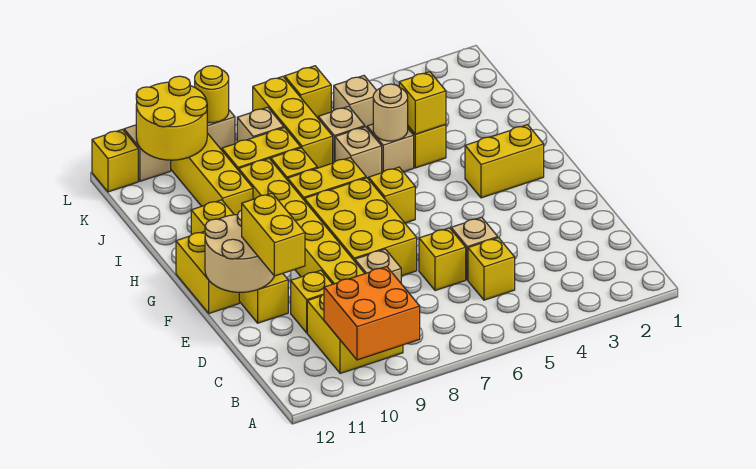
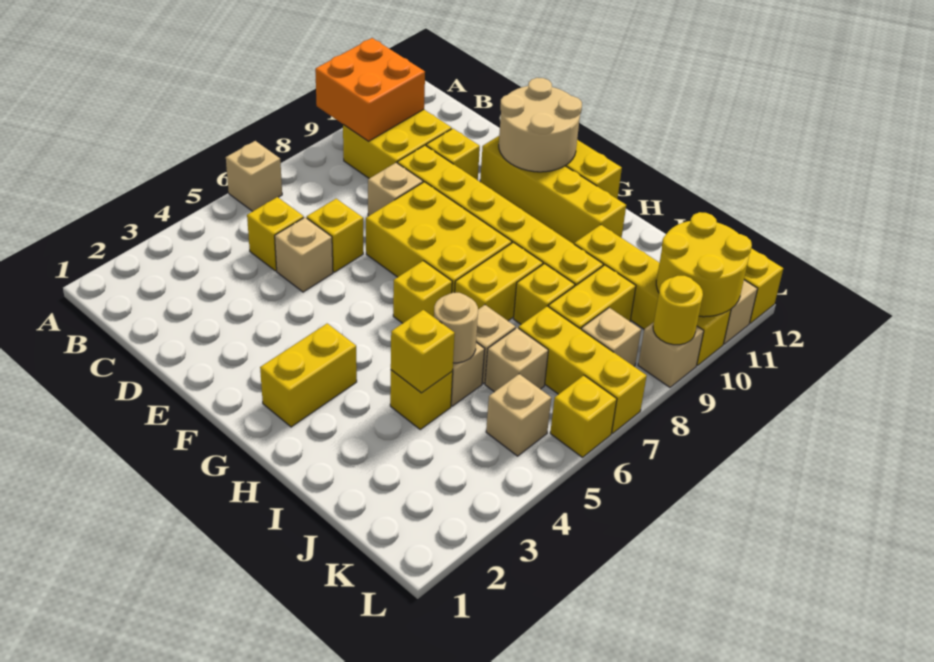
none -> tan 1x1 brick [226,141,282,211]
yellow 1x2 brick [242,193,305,276] -> none

